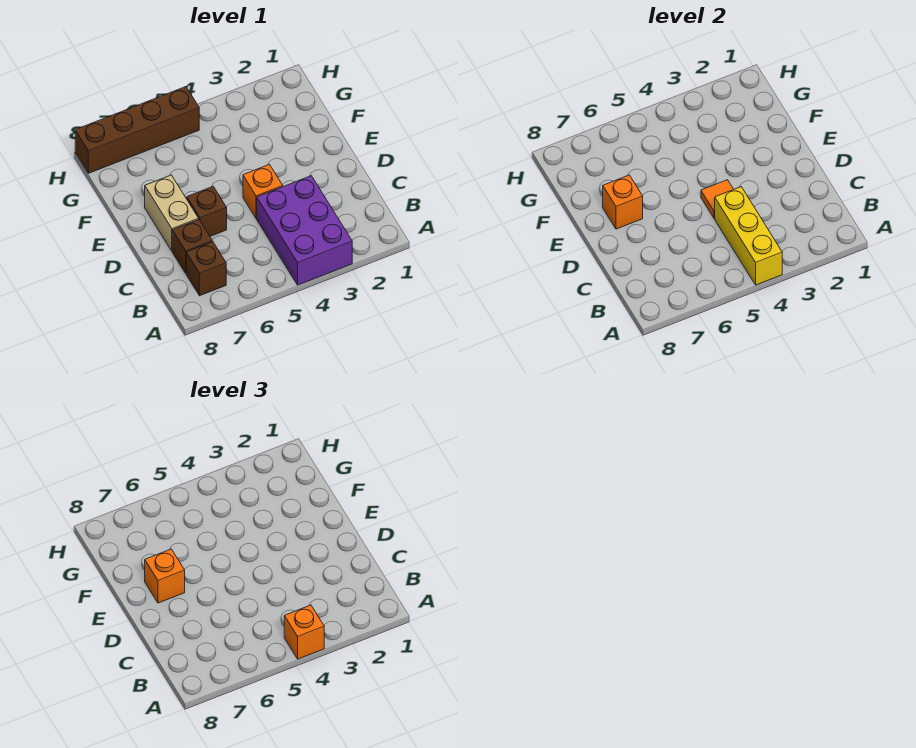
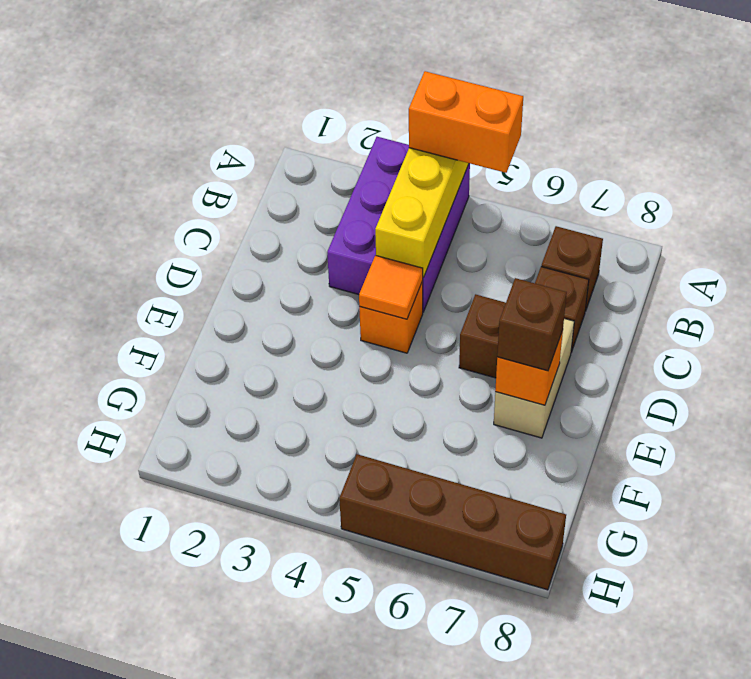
orange 1x1 brick [284,605,324,659] -> orange 1x2 brick [409,71,523,173]
orange 1x1 brick [145,549,185,603] -> brown 1x1 brick [497,278,567,371]

